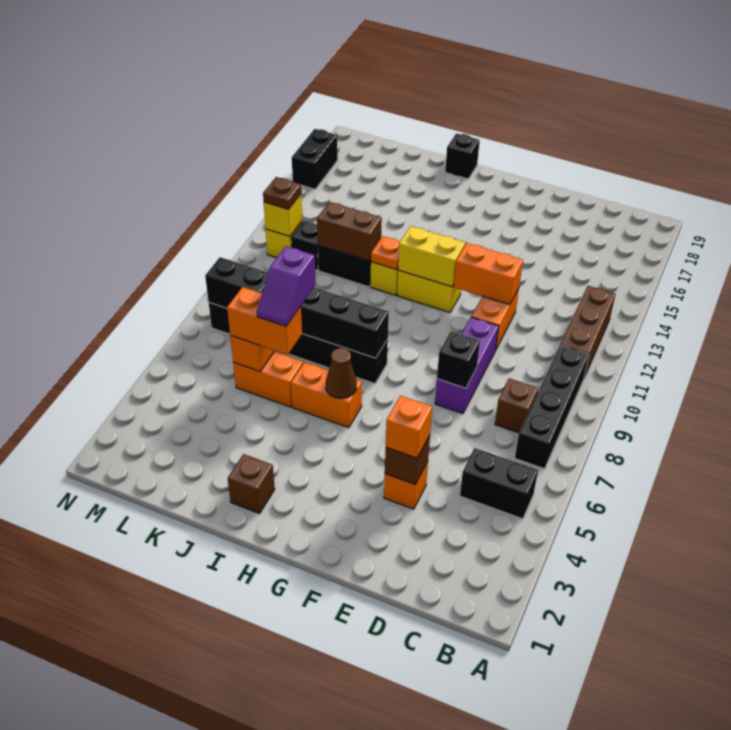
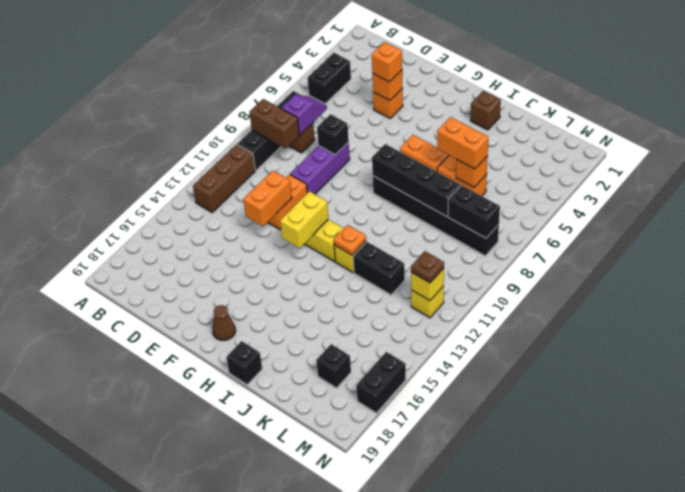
black 1x2 brick [460,448,538,519] -> black 1x2 brick turned to [308,53,351,104]
brown 1x1 brick [385,435,430,484] -> orange 1x1 brick [372,70,403,101]
orange 1x2 brick [454,243,523,305] -> orange 1x2 brick turned to [243,170,292,227]
yellow 1x2 brick [398,226,465,287] -> yellow 1x2 brick turned to [280,191,328,248]
brown 1x1 cone [326,348,357,398] -> brown 1x1 cone moved to [212,305,236,341]
purple 1x2 slope [257,246,316,326] -> purple 1x2 slope moved to [281,95,327,135]
brown 1x2 brick [317,202,382,261] -> brown 1x2 brick moved to [250,99,299,149]
black 1x1 brick [291,221,318,270] -> black 1x1 brick moved to [316,344,351,388]

